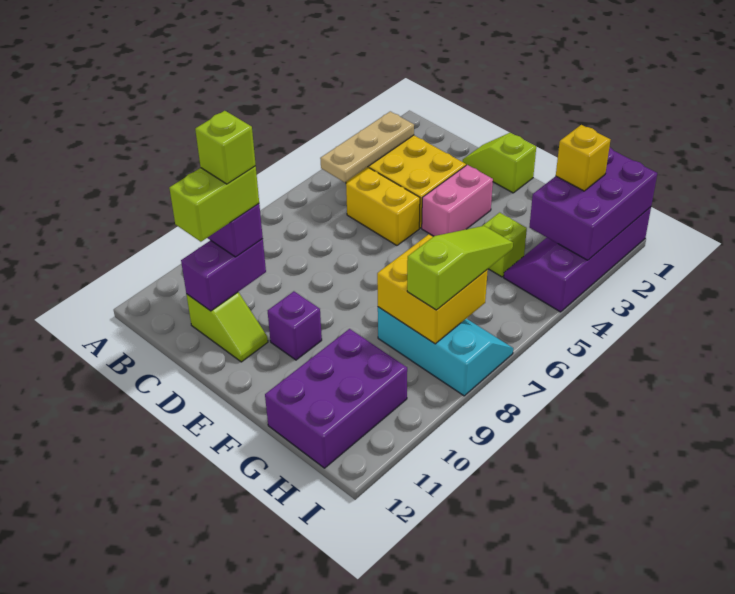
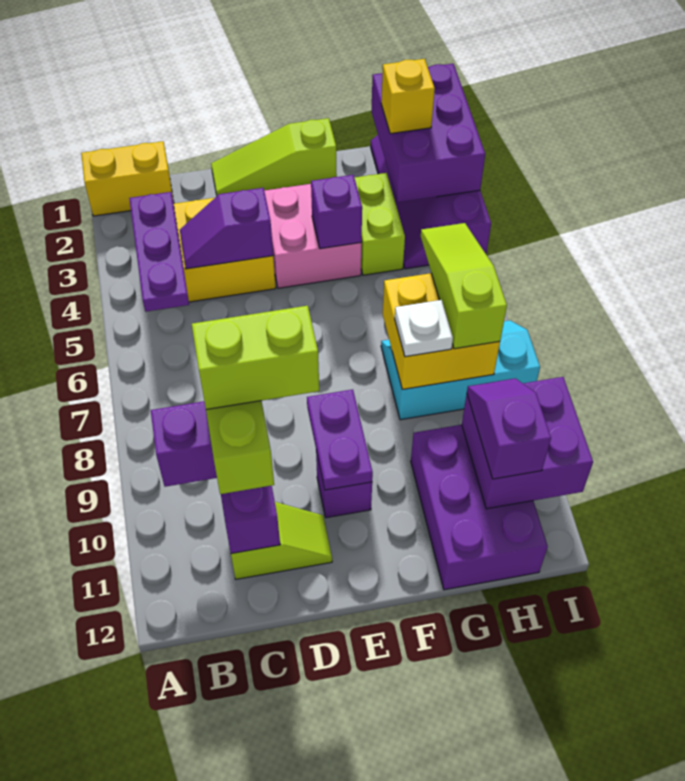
tan 1x3 plate [320,111,414,182] -> purple 1x3 plate [129,192,189,312]
none -> purple 1x2 slope [180,188,273,269]
yellow 1x2 brick [346,168,420,245] -> yellow 1x2 brick moved to [81,141,174,216]
lime 1x1 brick [195,111,256,184] -> lime 1x2 brick [192,306,319,410]
lime 1x2 slope [463,133,536,193] -> lime 1x3 slope [211,118,337,196]
pink 1x2 brick [422,165,493,236] -> pink 2x2 brick [264,184,361,288]
none -> purple 1x2 plate [307,389,373,490]
none -> purple 1x1 brick [311,175,362,249]
lime 1x1 brick [483,213,527,277] -> lime 1x2 brick [354,173,405,275]
none -> white 1x1 plate [395,300,453,357]
none -> purple 2x2 brick [462,377,593,509]
none -> purple 1x2 slope [467,378,551,479]

